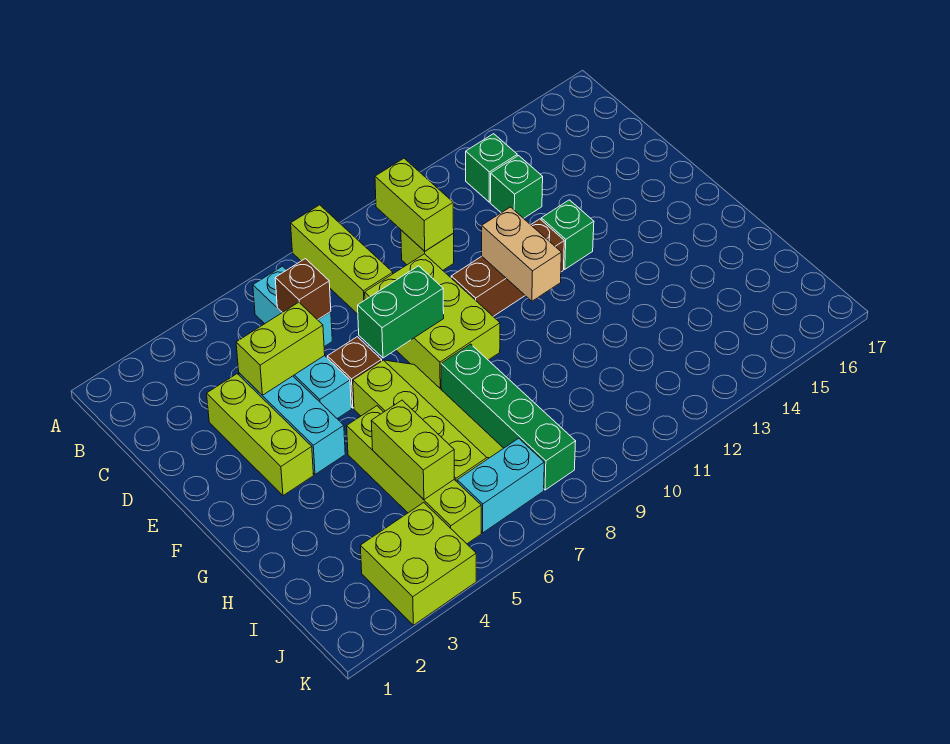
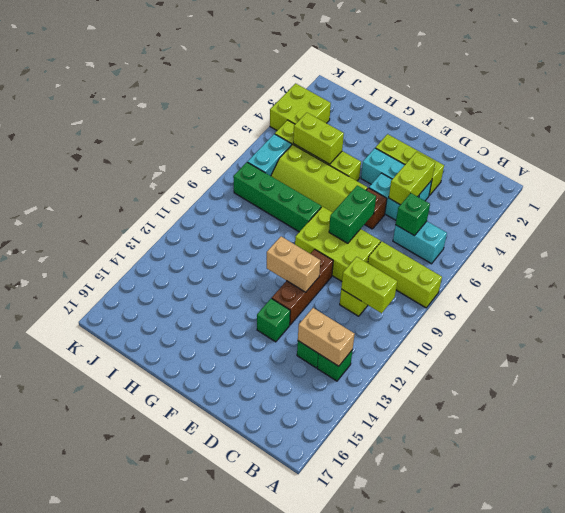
none -> tan 1x2 brick [298,308,355,366]
brown 1x1 brick [275,259,331,320] -> green 1x1 brick [395,193,430,236]

